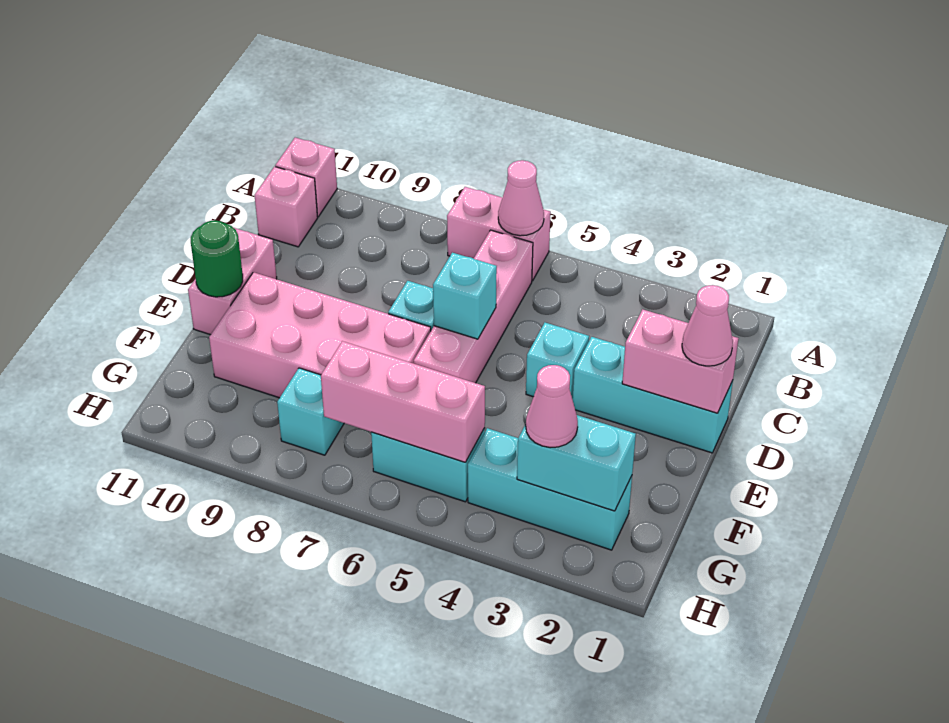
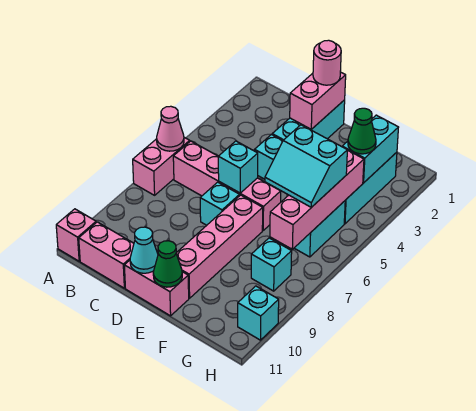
pink 1x1 brick [254,167,318,247] -> pink 1x2 brick [79,222,134,288]
pink 1x1 cone [682,285,733,366] -> pink 1x1 round brick [313,40,341,85]
none -> cyan 1x1 cone [130,227,158,273]
pink 2x4 brick [209,272,431,398] -> pink 1x4 brick [176,195,263,298]
green 1x1 round brick [191,220,243,297] -> green 1x1 cone [153,241,182,287]
none -> cyan 2x2 slope [265,125,347,207]
pink 1x1 cone [526,365,578,448] -> green 1x1 cone [348,108,376,154]
pink 1x3 brick [321,341,485,462] -> pink 1x4 brick [270,150,364,249]
none -> cyan 1x1 brick [238,286,279,340]

